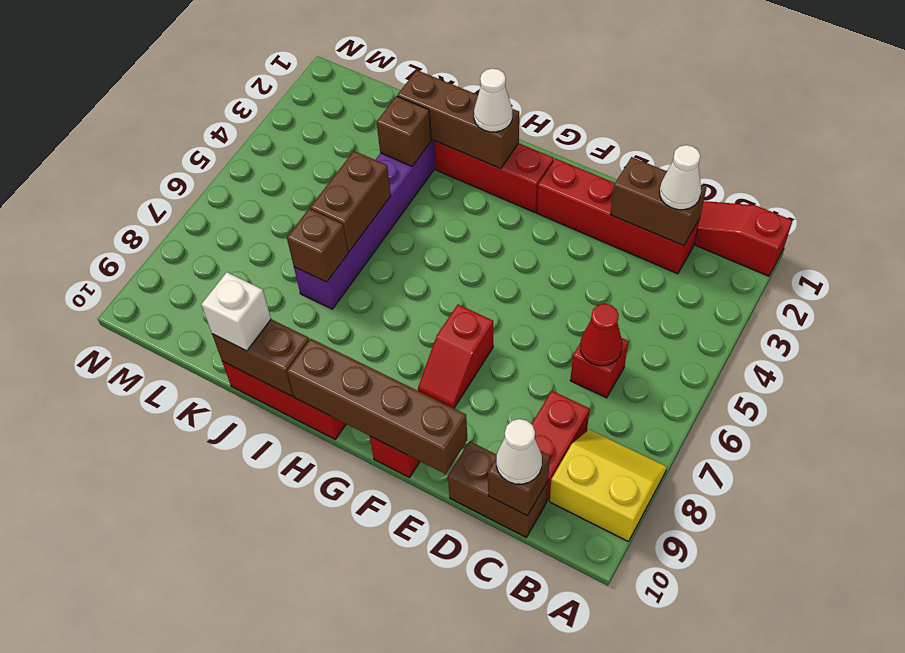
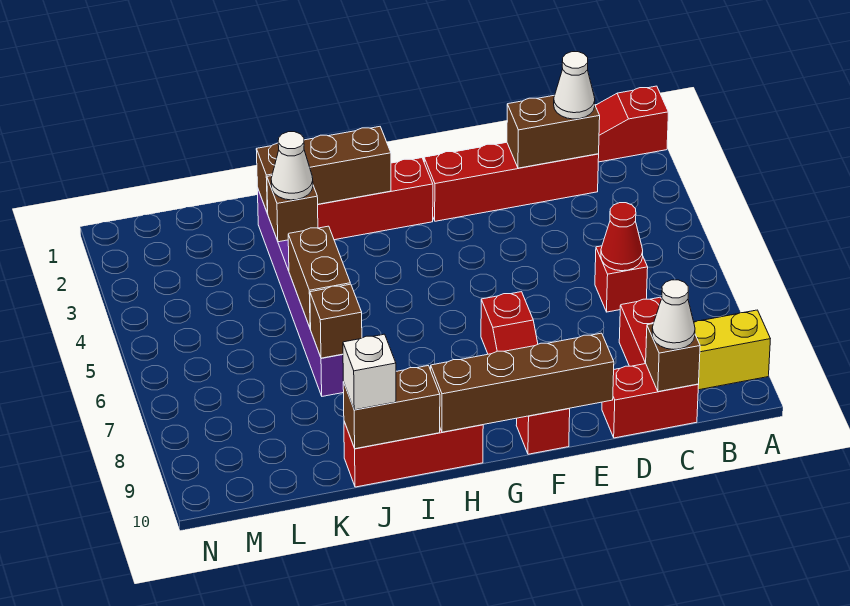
brown 1x2 brick [448,441,548,538] -> red 1x2 brick [602,364,699,438]
white 1x1 cone [474,68,512,132] -> white 1x1 cone moved to [271,132,313,200]

